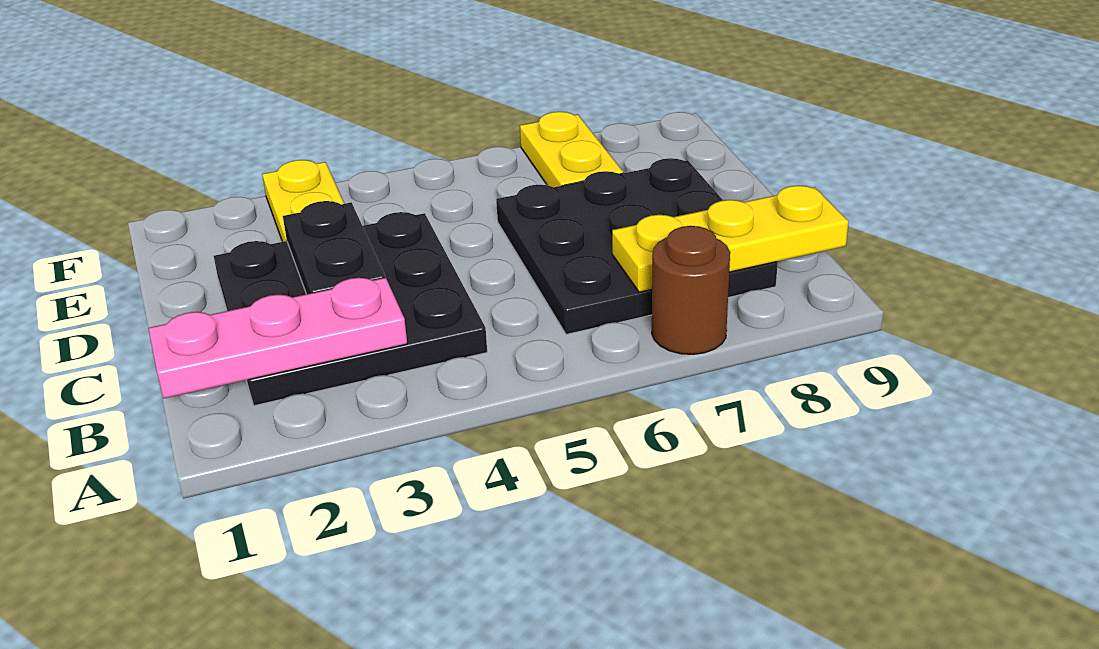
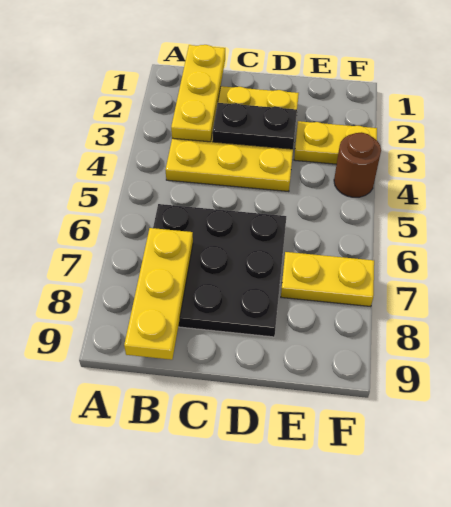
brown 1x1 round brick [652,226,730,354] -> brown 1x1 round brick moved to [334,132,381,197]
pink 1x3 plate [148,278,407,398] -> yellow 1x3 plate [171,45,225,142]
black 3x3 plate [214,212,487,406] -> yellow 3x3 plate [166,86,299,192]

